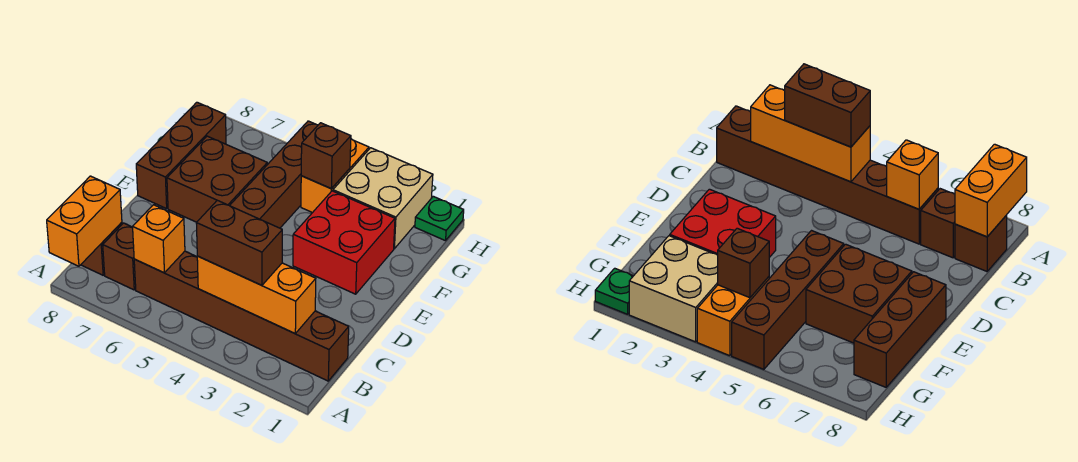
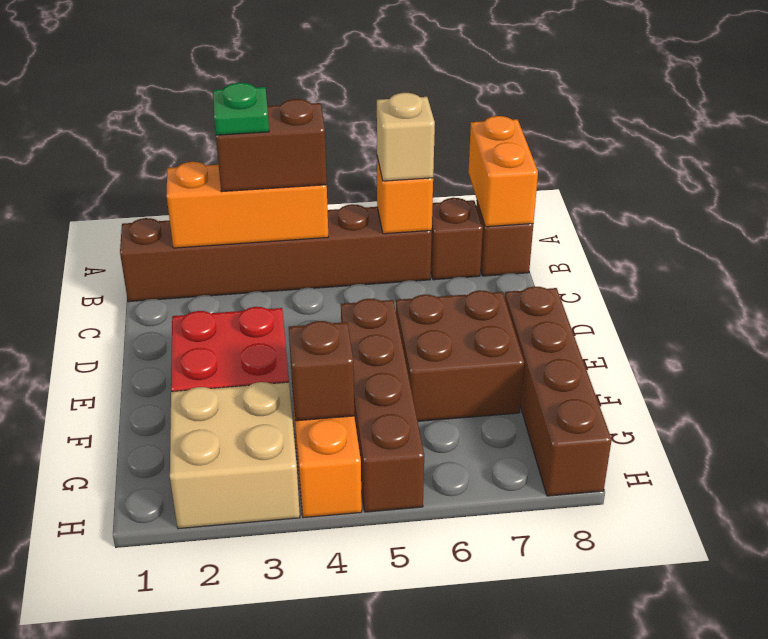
none -> tan 1x1 brick [377,93,435,181]
brown 1x3 brick [136,102,226,209] -> brown 1x4 brick [505,286,612,496]
green 1x1 plate [415,196,464,241] -> green 1x1 plate moved to [213,83,269,135]

